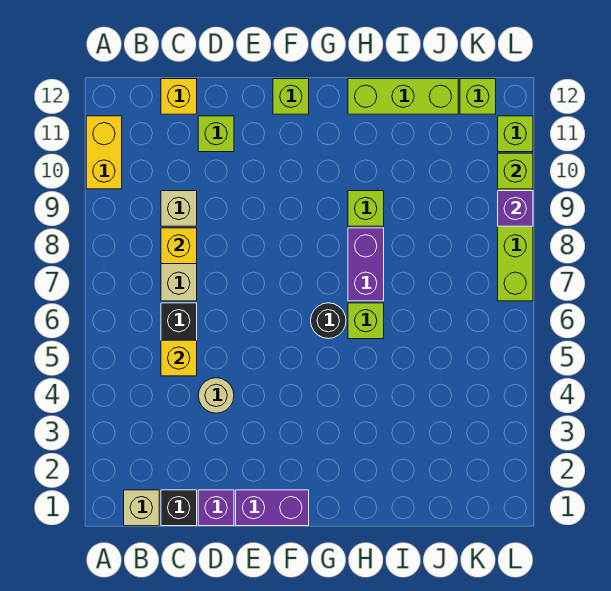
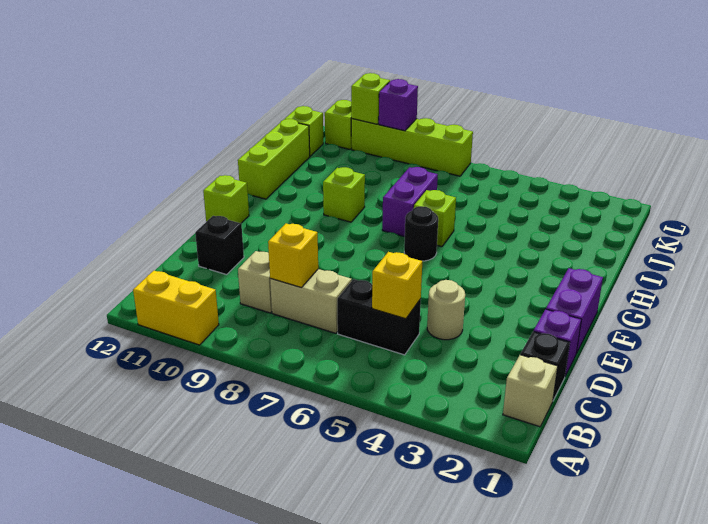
yellow 1x1 brick [161,79,197,114] -> none
lime 1x1 brick [198,116,234,152] -> black 1x1 brick [195,216,244,275]
purple 1x2 brick [348,228,384,301] -> purple 1x2 brick turned to [382,167,438,237]

